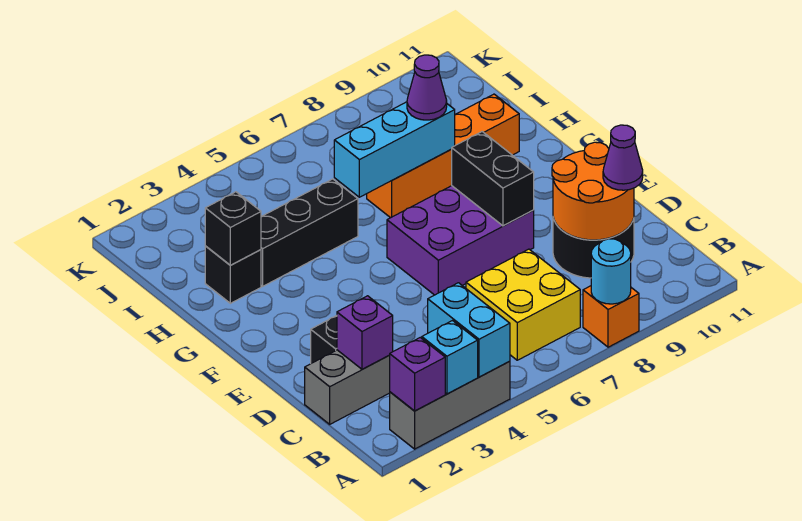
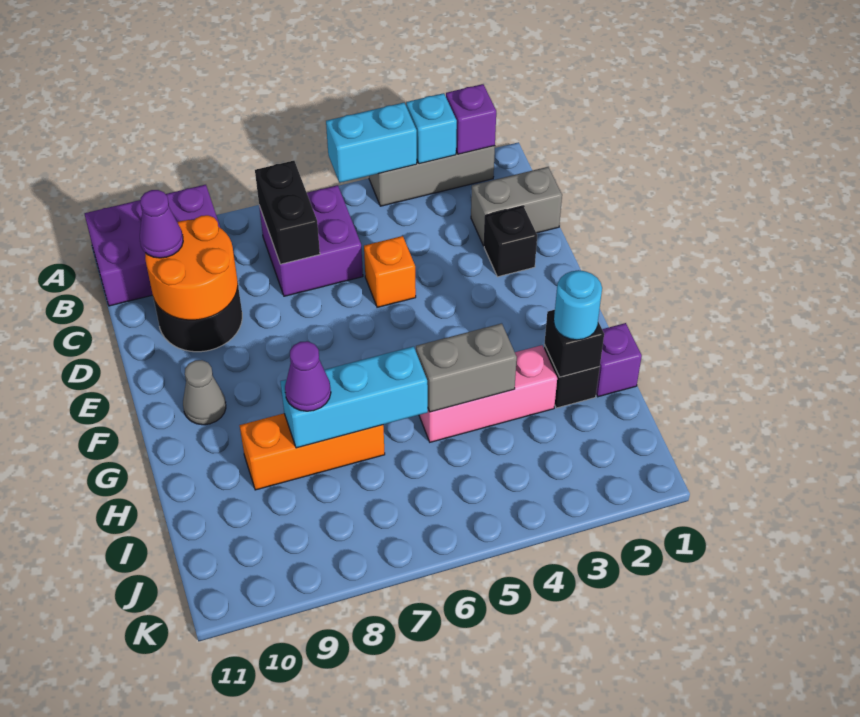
cyan 1x2 brick [428,283,510,377] -> cyan 1x2 brick turned to [326,103,417,183]
orange 1x1 brick [583,286,639,347] -> orange 1x1 brick moved to [364,236,416,307]
cyan 1x1 round brick [591,239,631,304] -> cyan 1x1 round brick moved to [554,270,602,340]
yellow 2x2 brick [466,249,580,360] -> purple 2x2 brick [259,185,363,296]
purple 1x1 brick [337,296,393,369] -> purple 1x1 brick moved to [596,323,642,397]
purple 2x3 brick [387,186,534,295] -> purple 2x3 brick moved to [84,185,220,306]
black 1x2 brick [452,132,534,226] -> black 1x2 brick moved to [255,161,320,264]
none -> grey 1x1 cone [183,360,226,425]
black 1x3 brick [261,179,358,286] -> pink 1x3 brick [419,345,557,442]
none -> grey 1x2 brick [416,323,517,412]
orange 1x4 brick [367,94,519,218] -> orange 1x3 brick [240,413,385,490]

